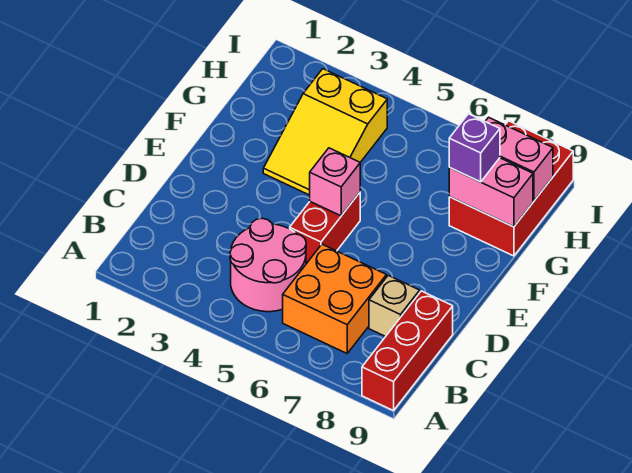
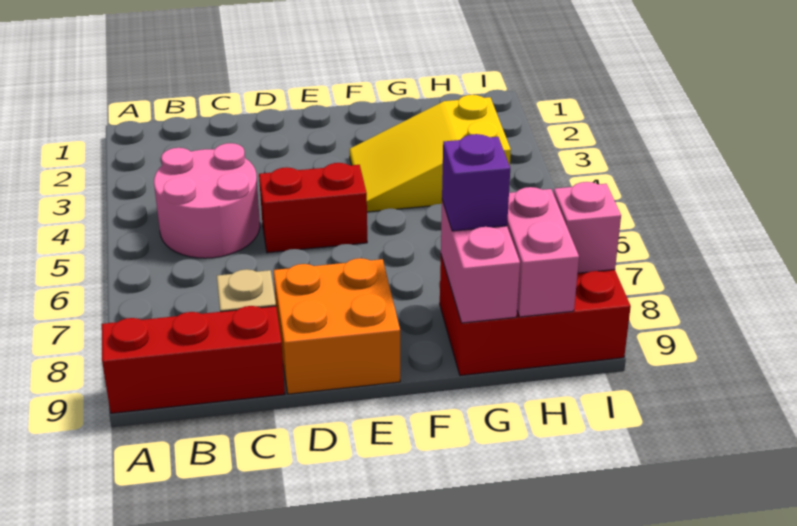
orange 2x2 brick [283,244,386,353] -> orange 2x2 brick moved to [274,258,400,394]
pink 1x1 brick [310,148,360,216] -> pink 1x1 brick moved to [554,182,621,273]

